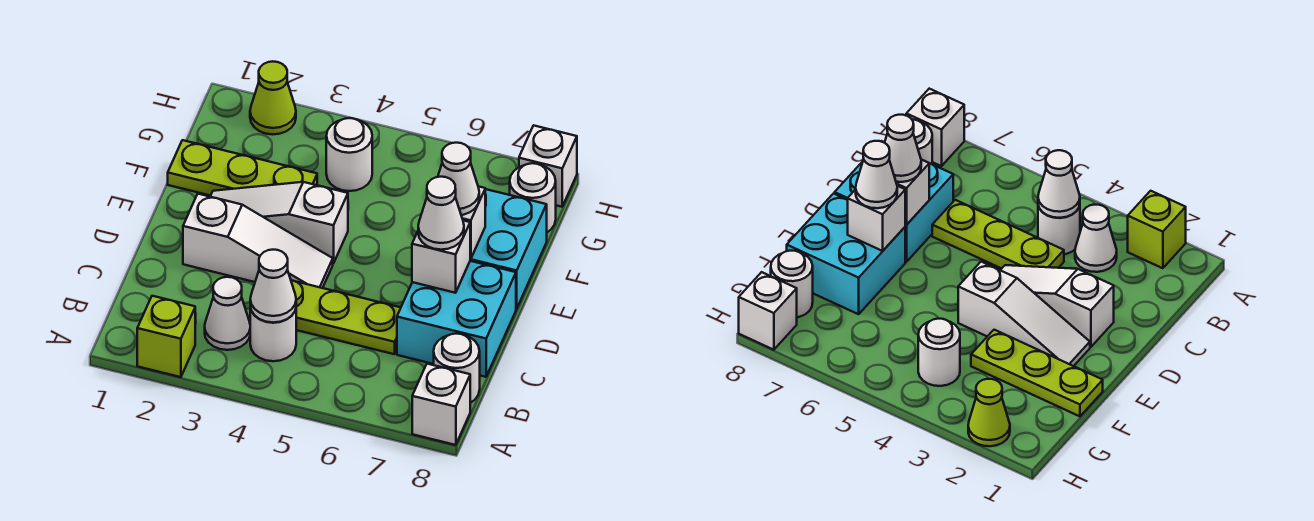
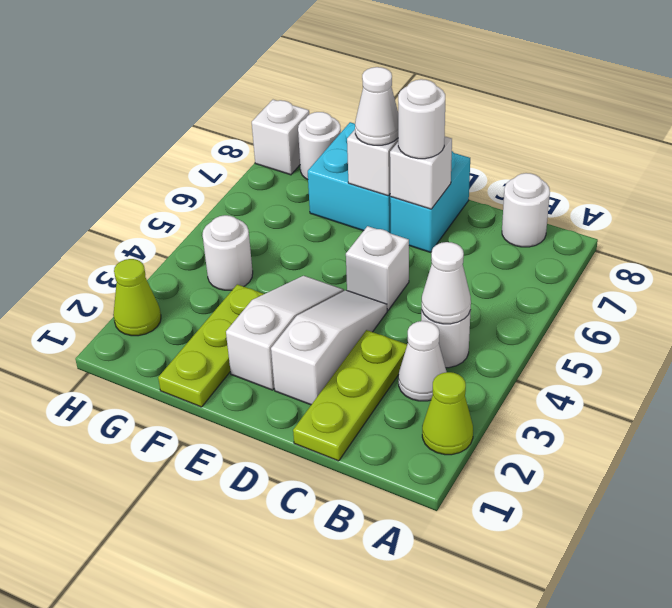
lime 1x1 brick [137,296,195,377] -> lime 1x1 cone [422,372,473,455]
white 1x1 brick [412,364,470,445] -> white 1x1 brick moved to [346,226,409,310]
lime 1x3 plate [291,280,401,354] -> lime 1x3 plate moved to [293,330,407,461]
cyan 2x2 brick [397,261,516,377] -> cyan 1x2 brick [390,151,470,252]
white 1x1 cone [418,177,464,250] -> white 1x1 round brick [398,79,445,159]
white 1x3 slope [210,182,348,263] -> white 1x3 slope turned to [226,276,344,390]

